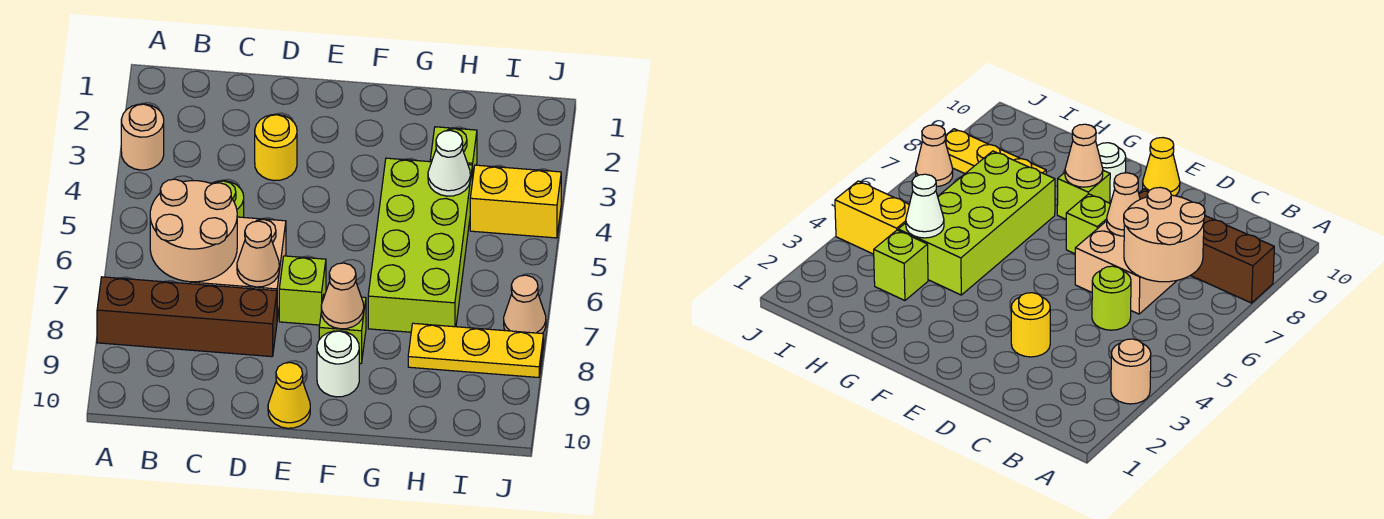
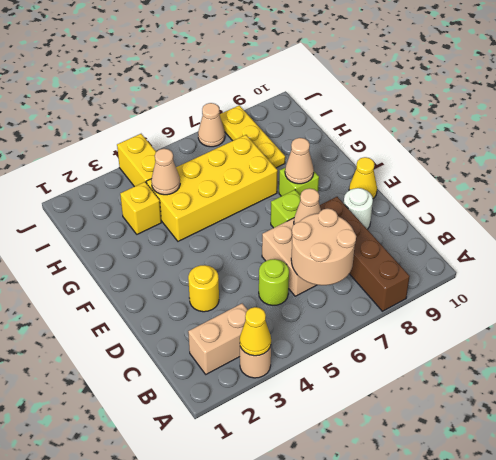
none -> yellow 1x1 cone [240,307,271,356]
none -> tan 1x2 brick [188,303,248,374]
white 1x1 round brick [317,331,359,397] -> white 1x1 round brick moved to [344,188,373,229]
lime 2x4 brick [368,158,472,332] -> yellow 2x4 brick [146,135,278,241]
lime 1x1 brick [430,127,477,181] -> yellow 1x1 brick [120,182,161,234]
white 1x1 cone [428,130,470,196] -> tan 1x1 cone [151,149,180,195]

